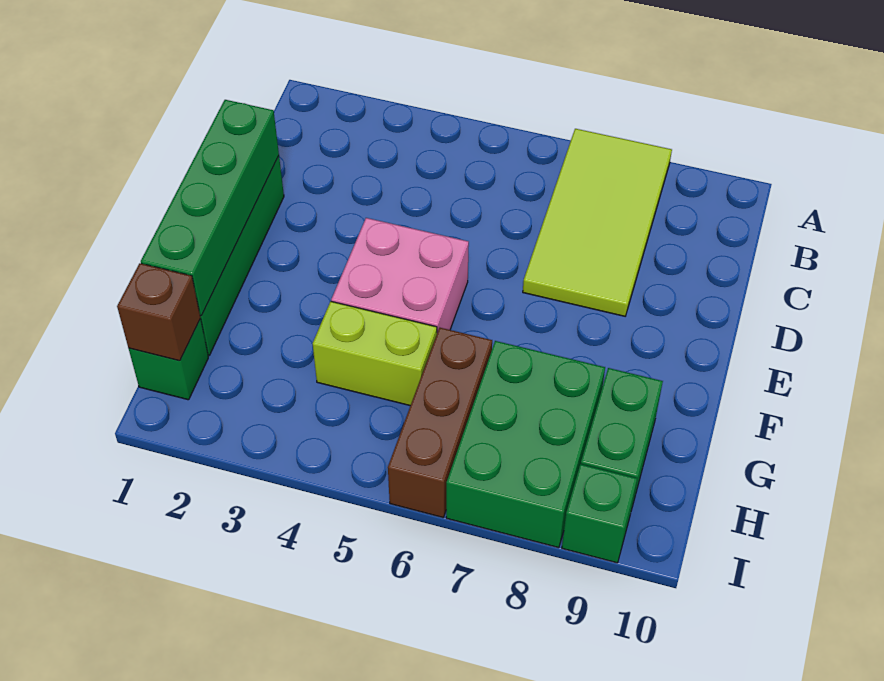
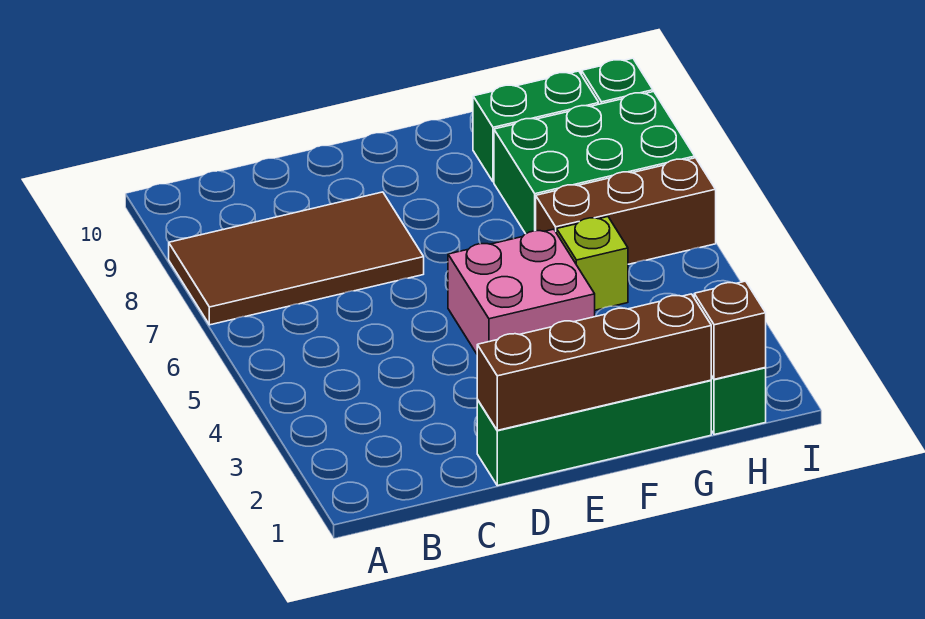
lime 2x4 tile [523,129,672,316] -> brown 2x4 tile [169,192,424,325]
green 1x4 brick [141,100,279,316] -> brown 1x4 brick [477,294,711,430]
lime 1x2 brick [313,301,437,406] -> lime 1x1 brick [557,217,628,310]

